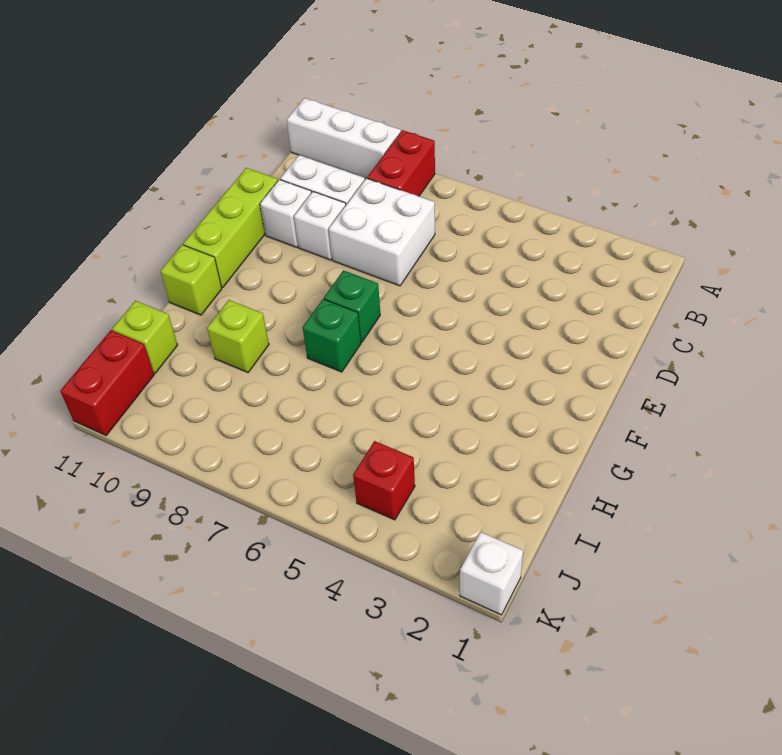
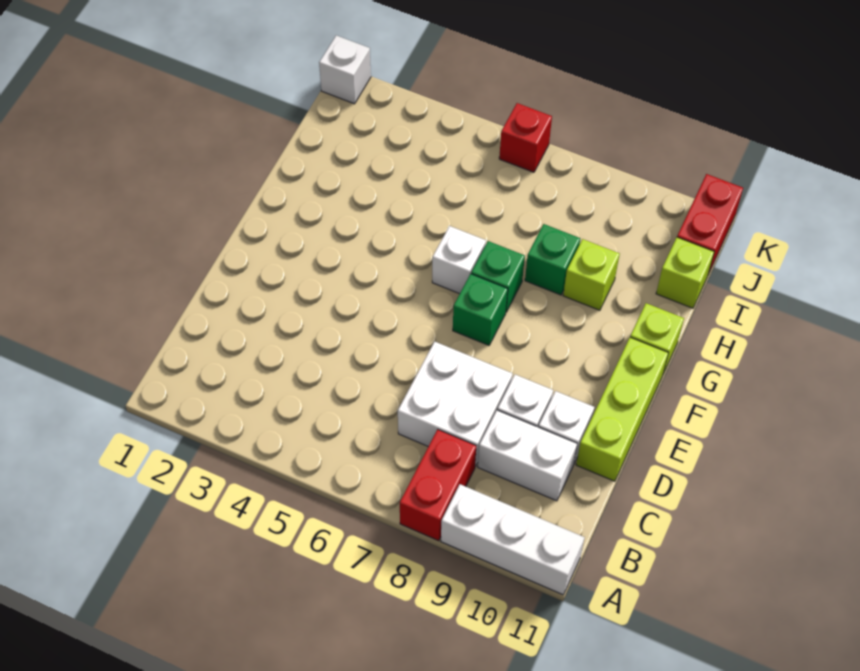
none -> white 1x1 brick [432,226,486,294]
none -> green 1x1 brick [525,224,580,295]
red 1x1 brick [353,441,415,520] -> red 1x1 brick moved to [499,103,552,172]

